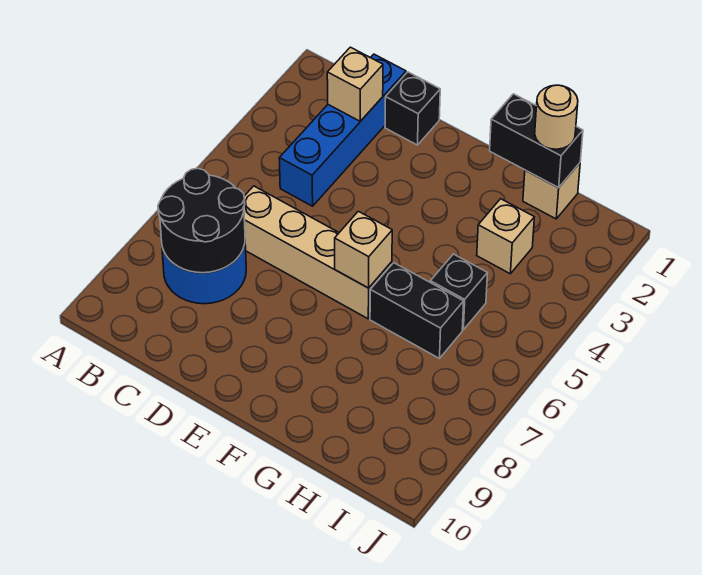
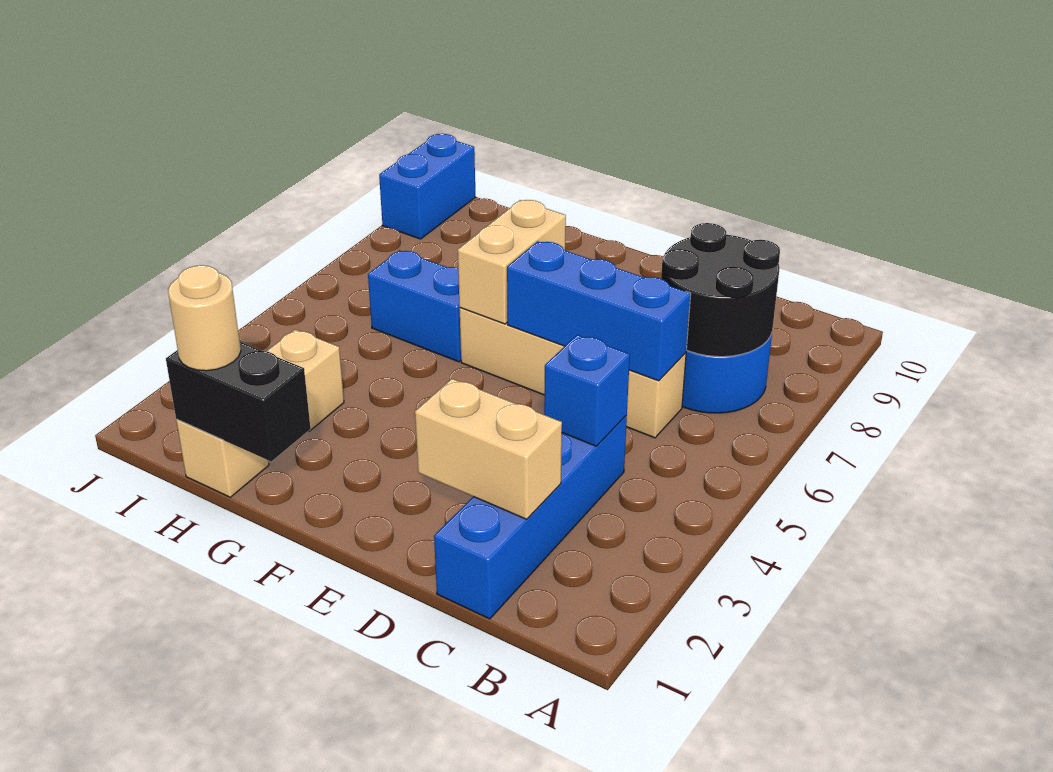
tan 1x1 brick [327,47,383,121] -> tan 1x2 brick [415,379,562,519]
none -> blue 1x1 brick [544,335,630,446]
none -> blue 1x3 brick [507,241,691,381]
black 1x1 brick [385,72,440,145] -> none
tan 1x1 brick [335,211,392,288] -> tan 1x2 brick [458,200,566,324]
black 1x2 brick [370,263,464,358] -> blue 1x2 brick [368,250,461,362]
black 1x1 brick [430,254,487,330] -> none
none -> blue 1x2 brick [379,134,475,239]

